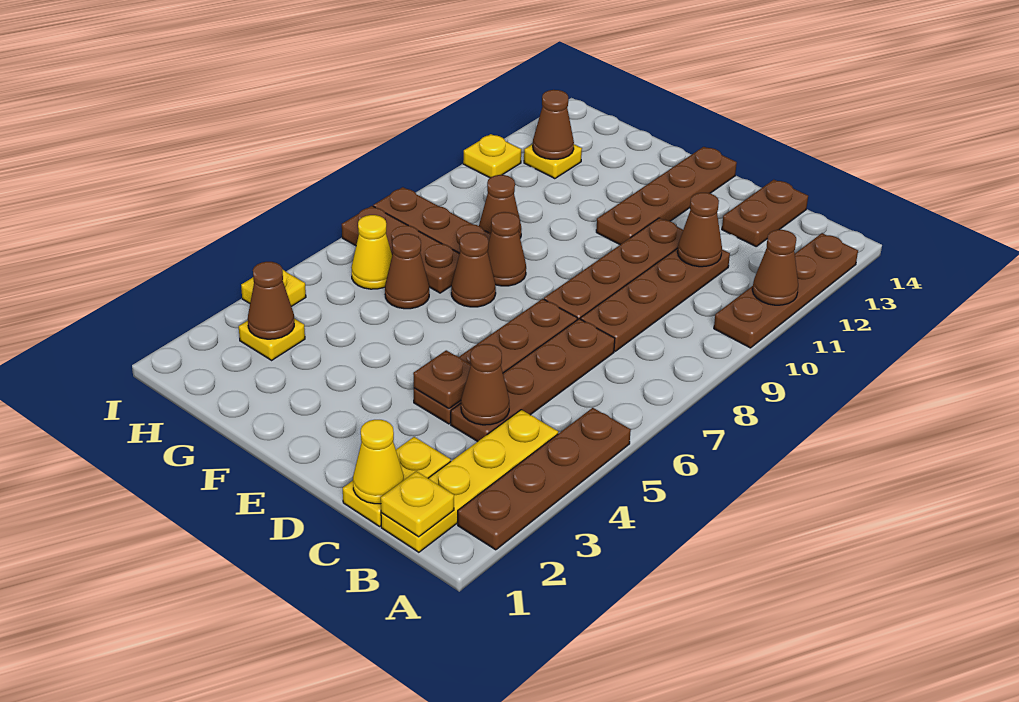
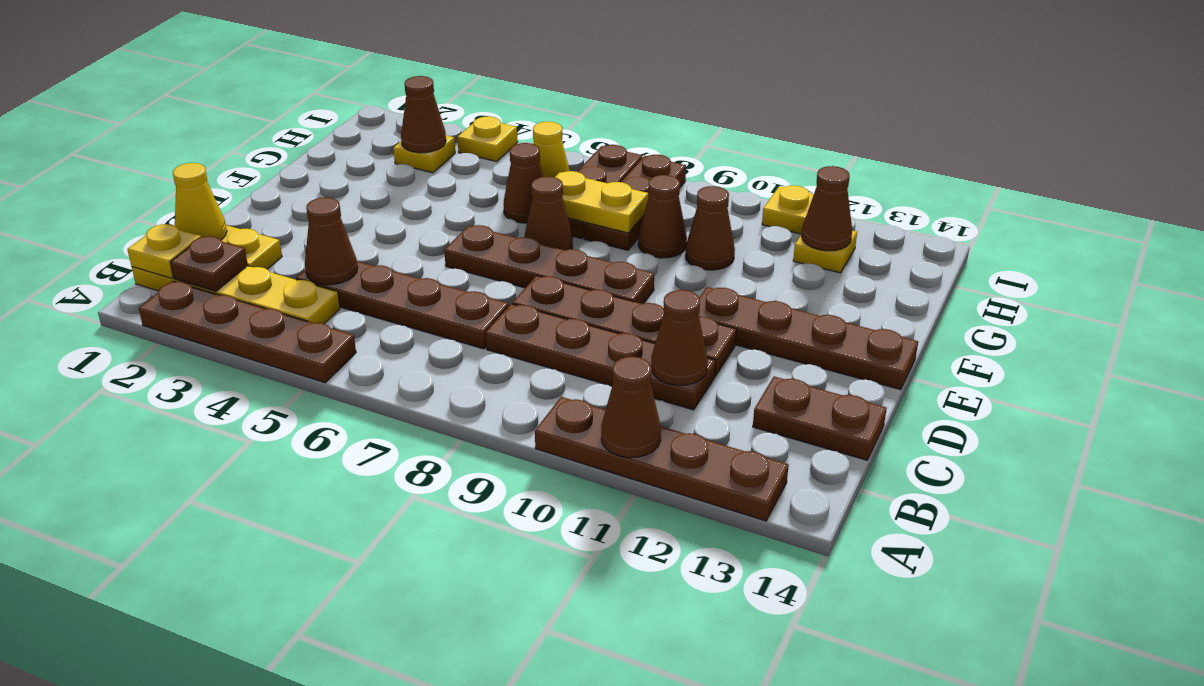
brown 1x4 plate [414,299,577,424] -> brown 1x4 plate moved to [444,225,654,304]
brown 1x1 plate [413,350,471,409] -> brown 1x1 plate moved to [171,236,248,291]
brown 1x1 cone [488,212,526,286] -> brown 1x1 cone moved to [685,186,735,270]
none -> yellow 1x2 plate [555,171,648,233]

